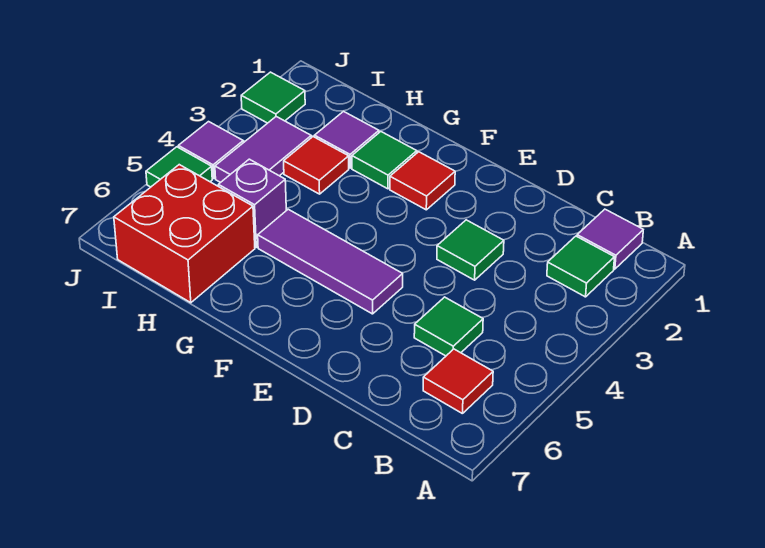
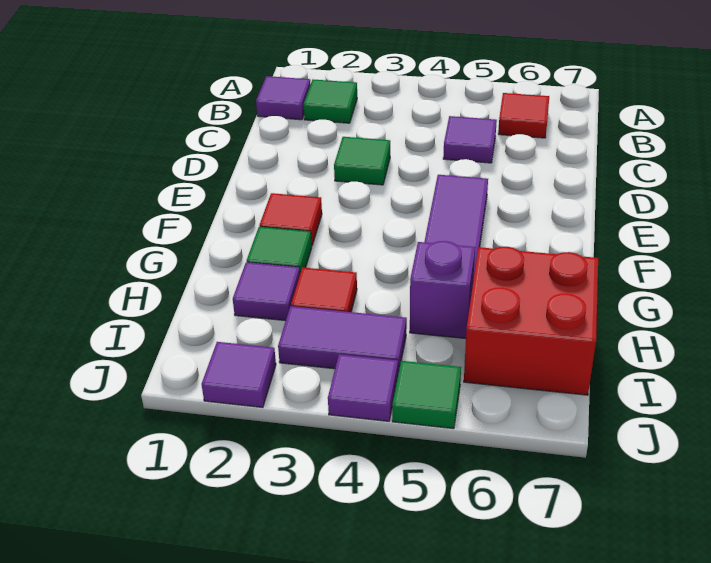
green 1x1 tile [414,297,483,356] -> purple 1x1 tile [443,116,497,163]
green 1x1 tile [241,72,305,123] -> purple 1x1 tile [202,342,276,408]

